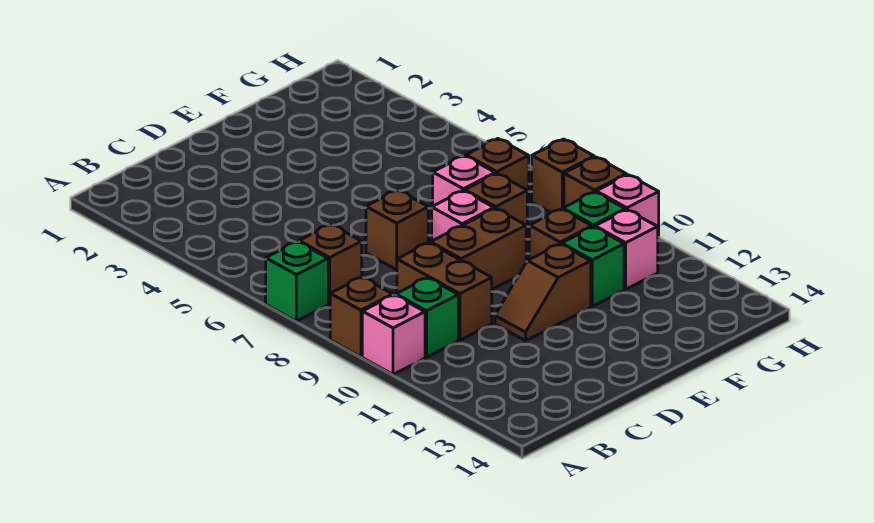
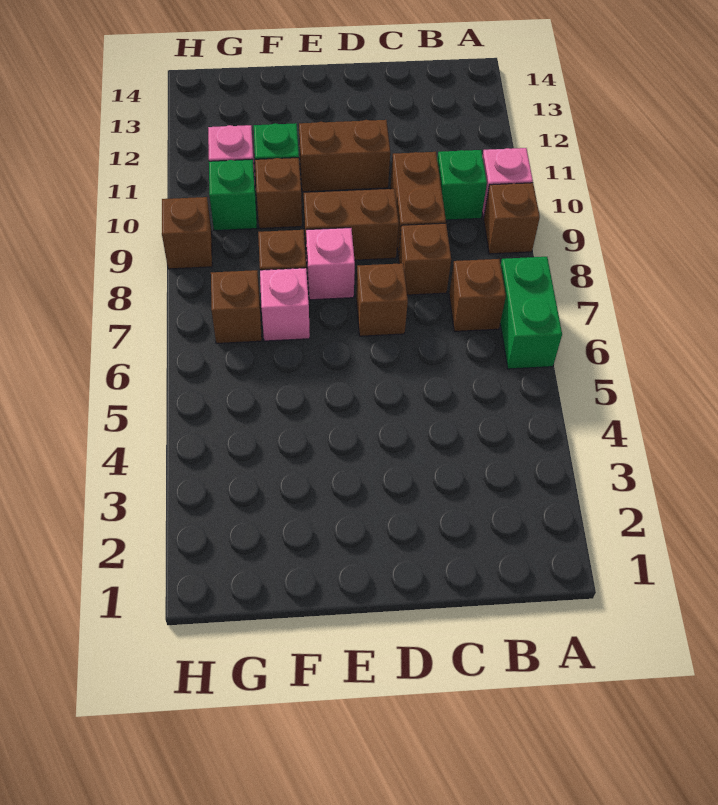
green 1x1 brick [266,242,328,321] -> green 1x2 brick [500,257,562,369]
brown 1x2 slope [495,244,591,341] -> brown 1x2 brick [299,120,390,192]
brown 1x1 brick [532,139,594,212] -> brown 1x1 brick moved to [399,223,451,295]
pink 1x1 brick [596,175,659,238] -> none

